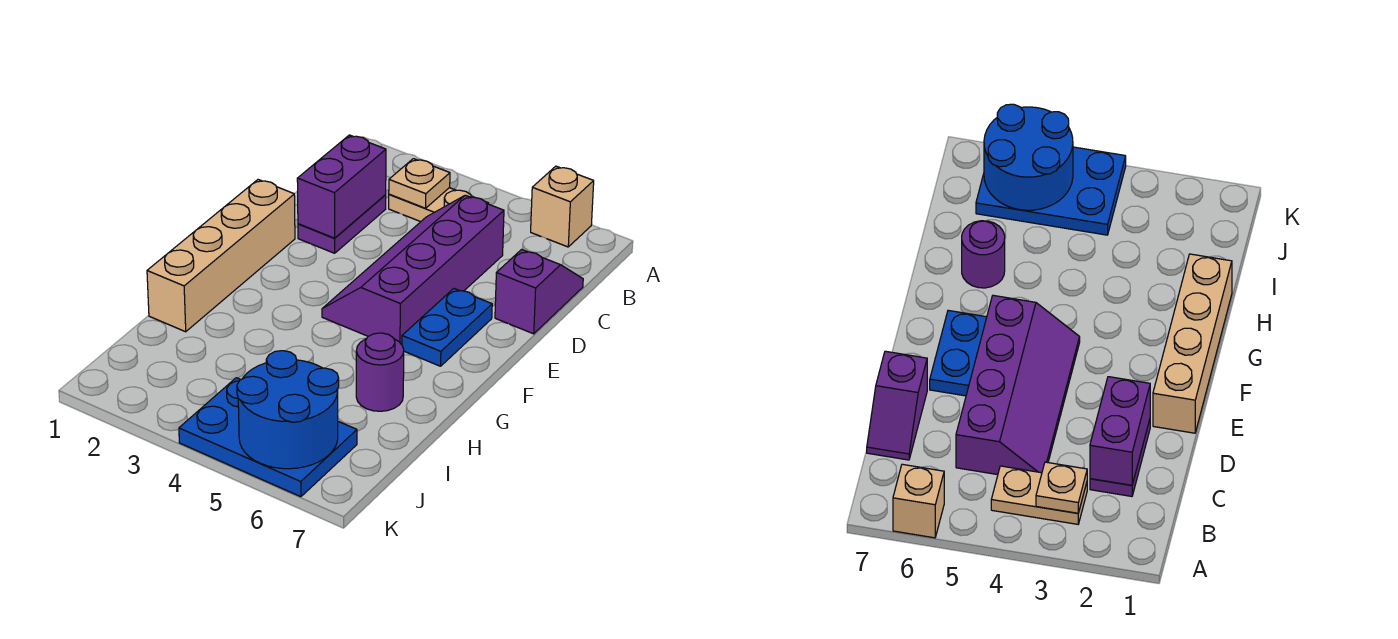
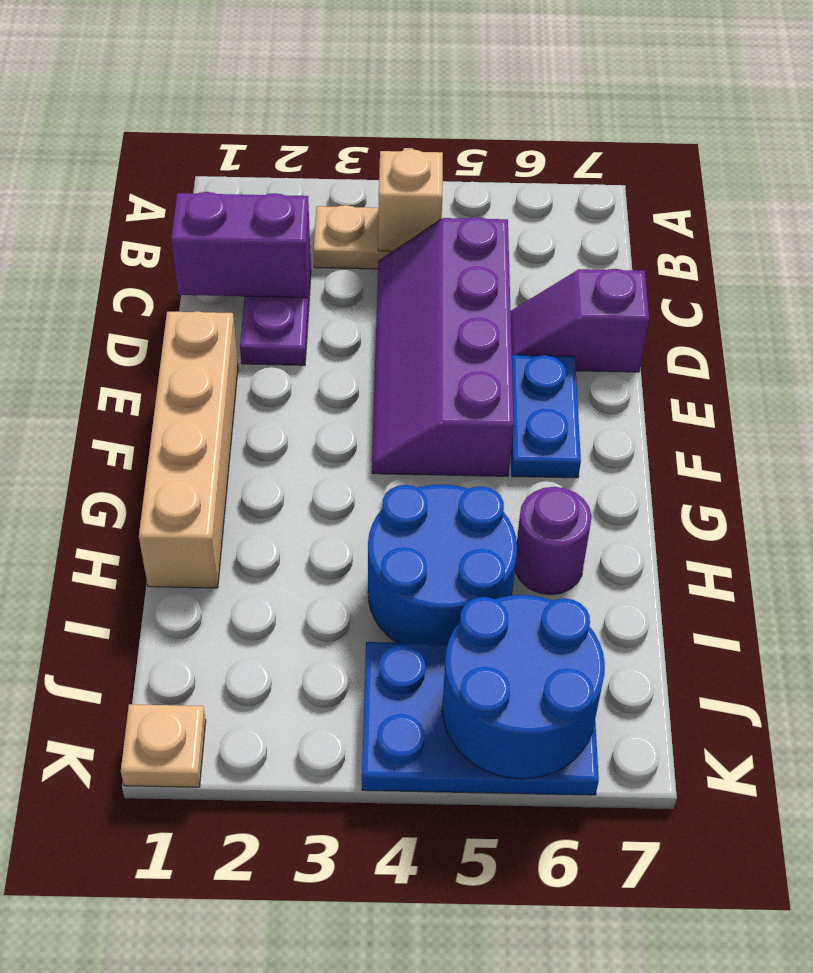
tan 1x1 brick [531,166,594,247] -> tan 1x1 brick moved to [378,149,443,251]
tan 1x1 plate [389,159,450,208] -> tan 1x1 plate moved to [121,704,206,787]
purple 1x2 brick [297,135,386,238] -> purple 1x2 brick turned to [171,192,310,298]
purple 1x2 slope [495,249,583,334] -> purple 1x2 slope turned to [511,269,649,372]
none -> blue 2x2 round brick [368,484,517,644]

